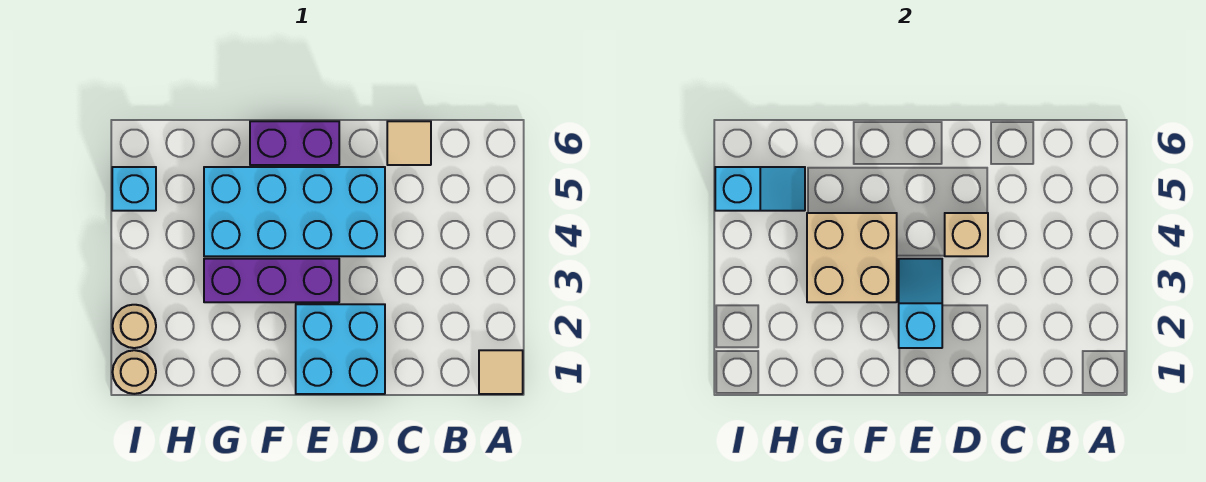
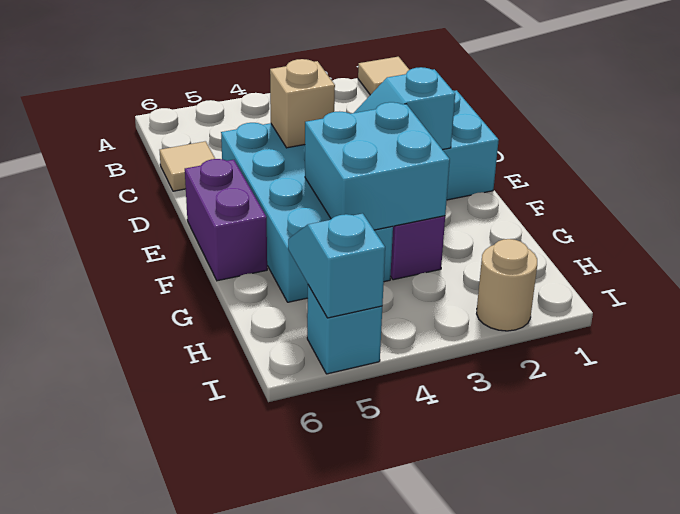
tan 2x2 brick [807,213,897,302] -> cyan 2x2 brick [305,102,450,230]
tan 1x1 round brick [113,350,156,394] -> none

